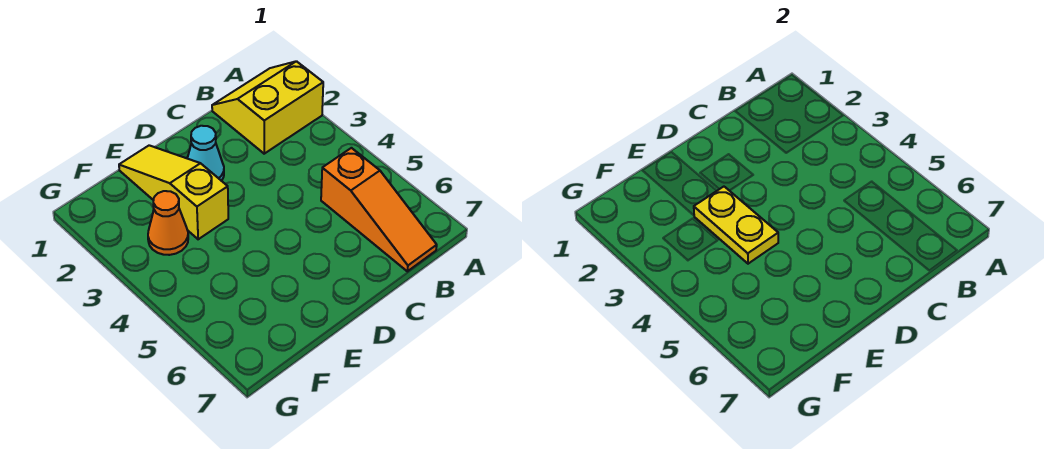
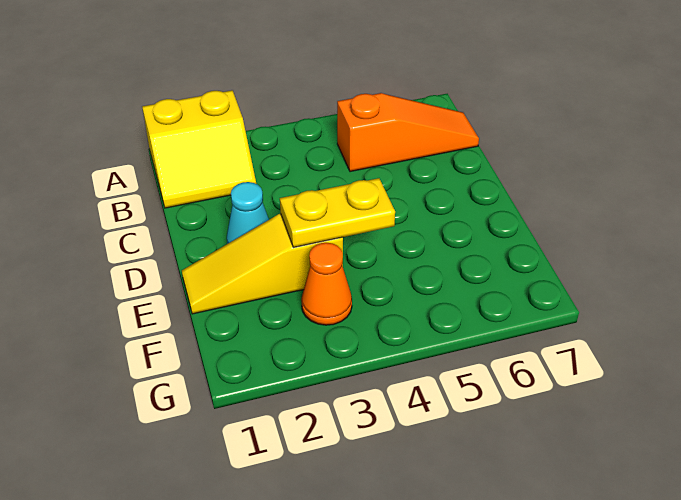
yellow 2x2 slope [212,61,323,154] -> yellow 2x2 slope turned to [142,90,256,208]

